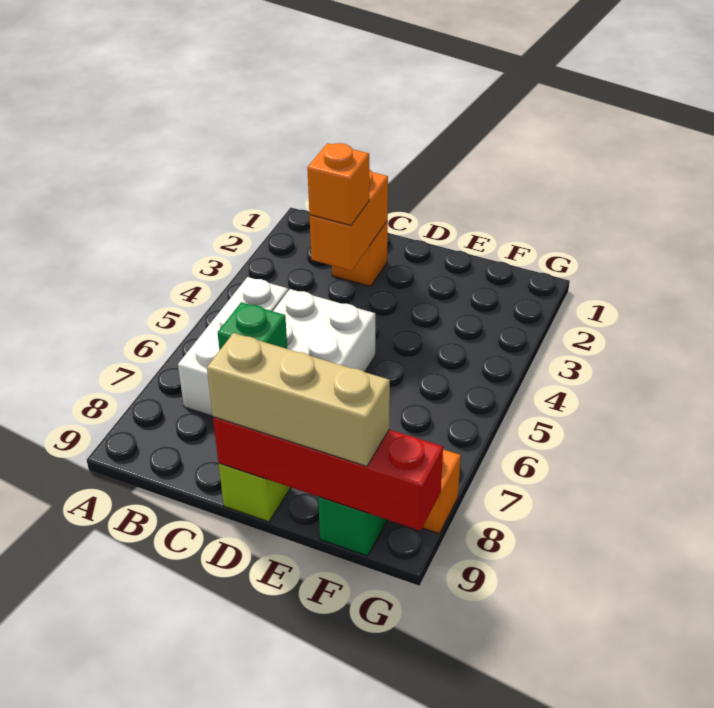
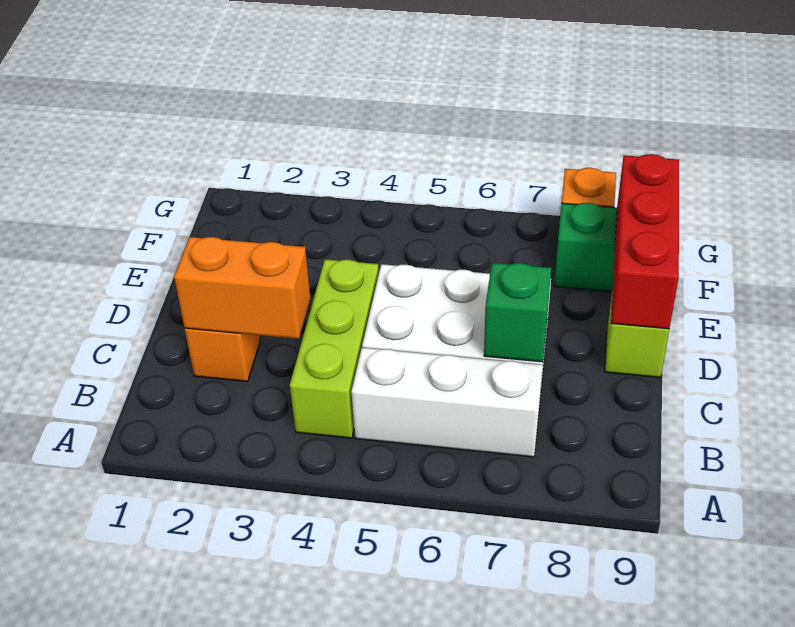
none -> lime 1x3 brick [290,259,379,438]
orange 1x1 brick [307,143,369,225] -> none
red 1x4 brick [213,417,443,531] -> red 1x3 brick [611,154,679,329]
tan 1x3 brick [207,333,390,466] -> none

